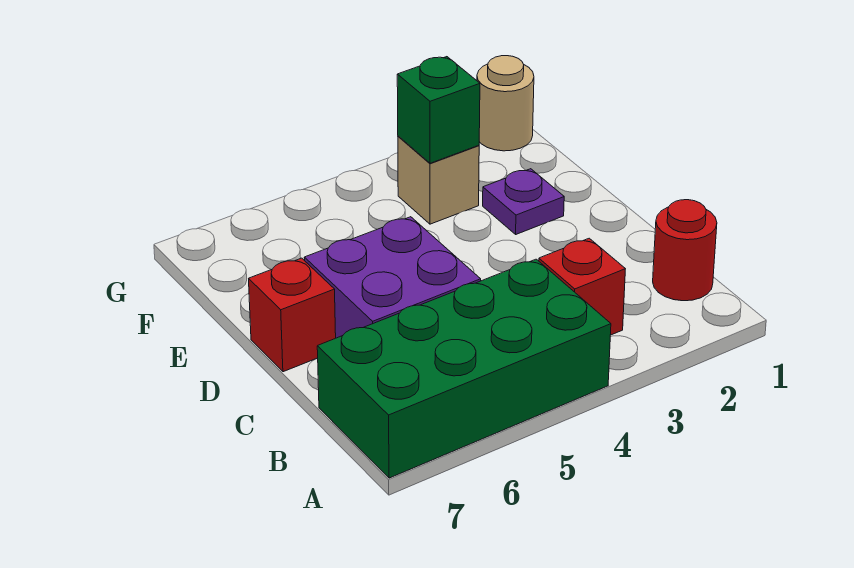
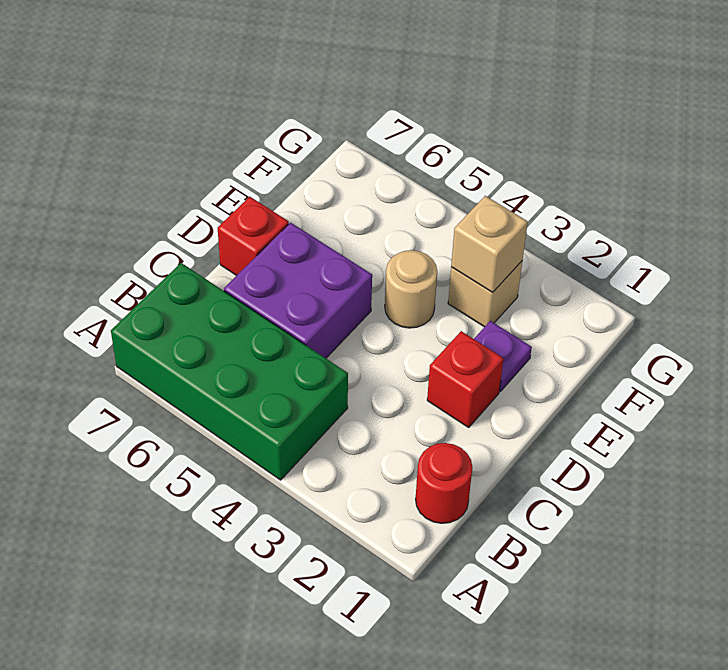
red 1x1 brick [539,238,625,335] -> red 1x1 brick moved to [427,331,503,427]
green 1x1 brick [397,57,480,163] -> tan 1x1 brick [451,196,528,293]
tan 1x1 round brick [477,56,534,151] -> tan 1x1 round brick moved to [385,250,437,328]

